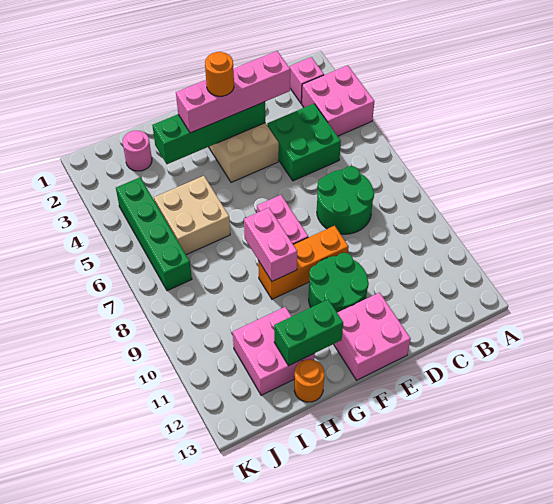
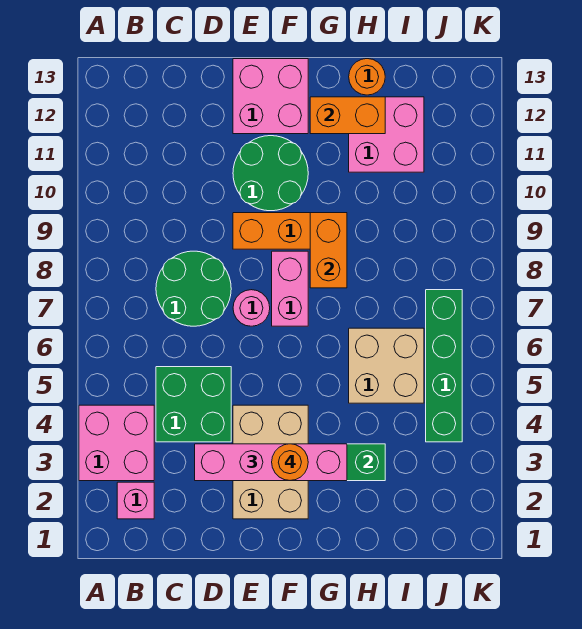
pink 1x2 brick [244,208,297,281] -> orange 1x2 brick [310,213,347,288]
green 1x2 brick [274,300,343,366] -> orange 1x2 brick [310,97,385,134]
pink 1x1 round brick [123,131,152,171] -> pink 1x1 round brick moved to [233,290,270,326]

